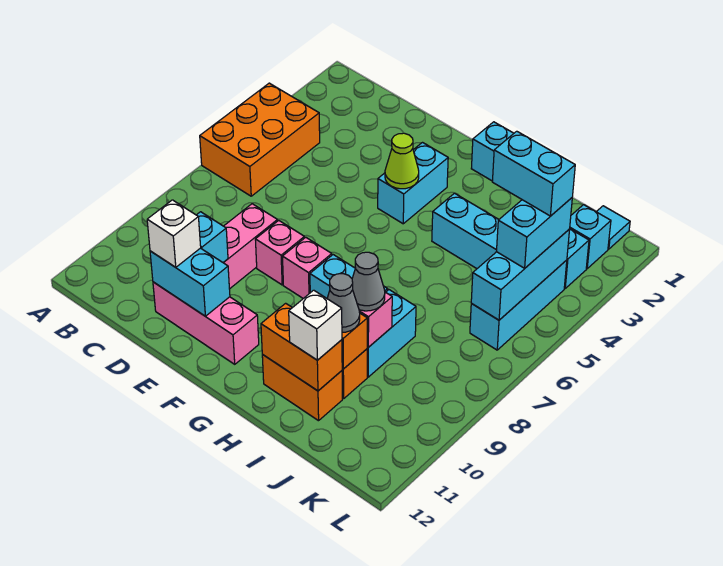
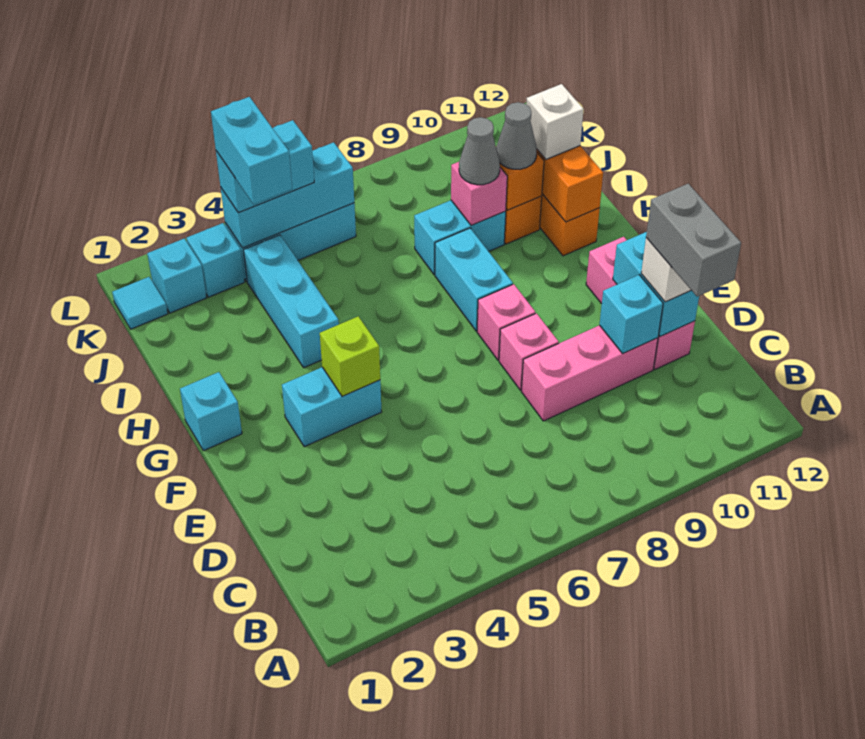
orange 2x3 brick [200,83,320,196] -> none
none -> grey 1x2 brick [646,184,741,297]
lime 1x1 cone [385,133,419,189] -> lime 1x1 brick [320,316,380,397]

